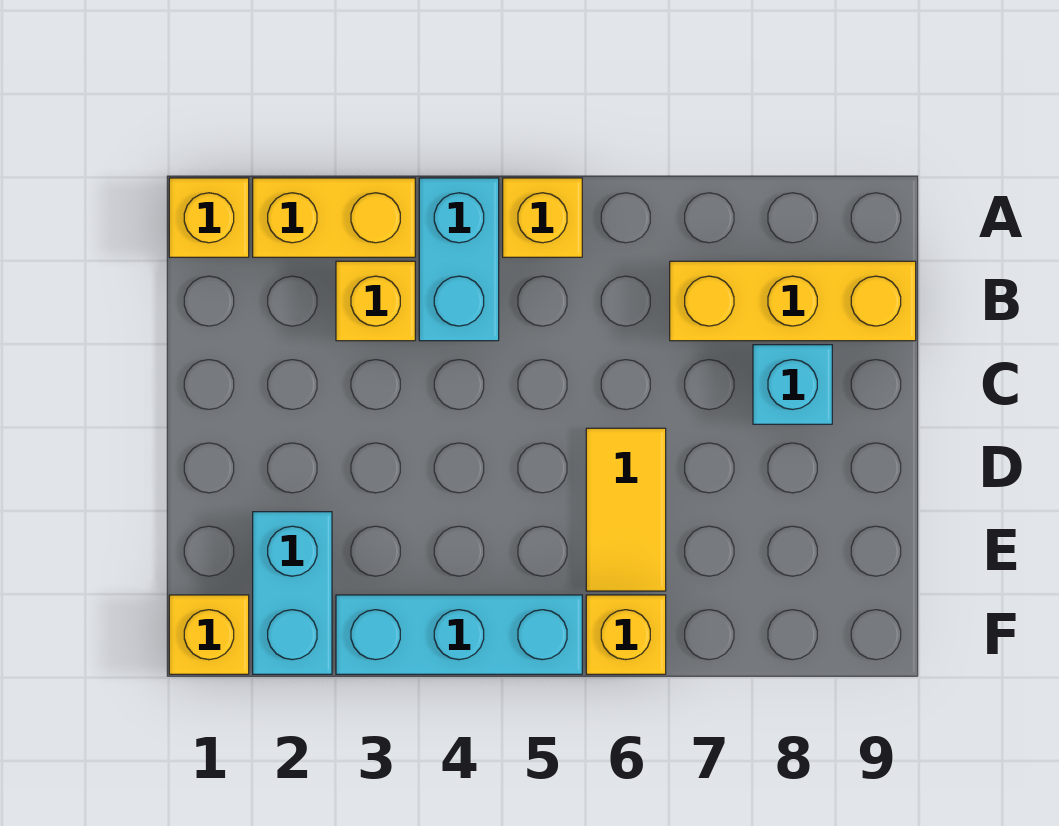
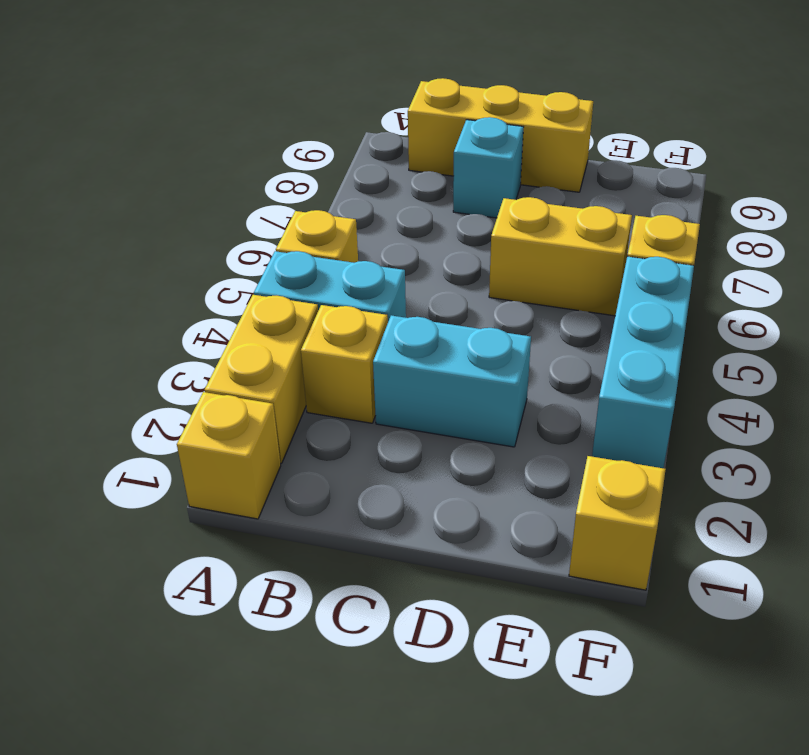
yellow 1x3 brick [670,261,916,341] -> yellow 1x3 brick turned to [408,78,593,192]
yellow 1x2 tile [586,428,666,591] -> yellow 1x2 brick [489,197,632,316]
cyan 1x2 brick [253,512,332,674] -> cyan 1x2 brick moved to [373,315,531,447]

